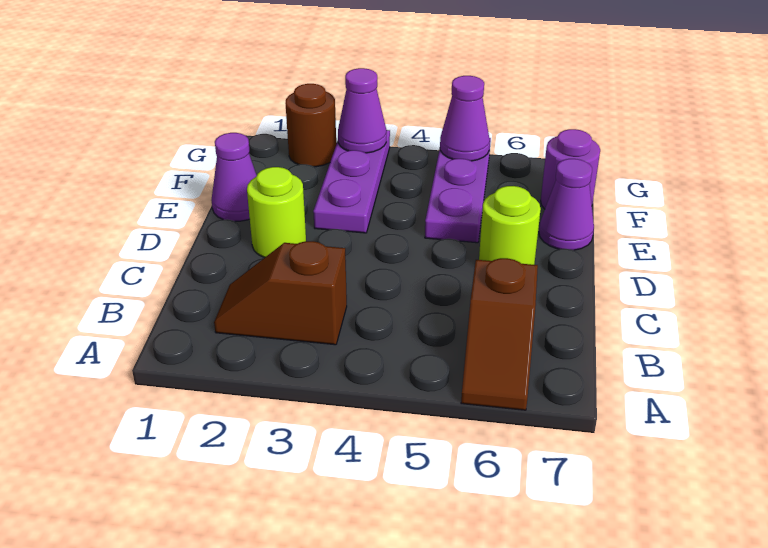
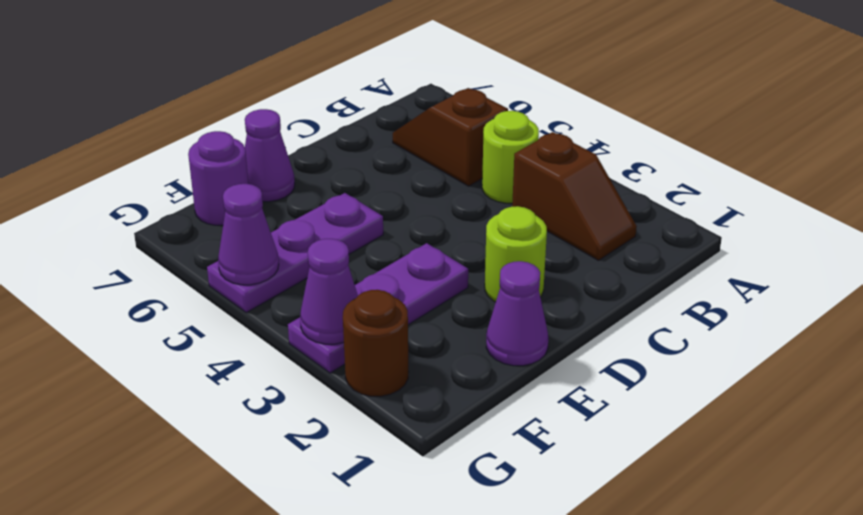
brown 1x2 slope [461,258,538,410] -> brown 1x2 slope turned to [393,88,508,186]
lime 1x1 round brick [479,186,541,265] -> lime 1x1 round brick moved to [482,111,539,203]

